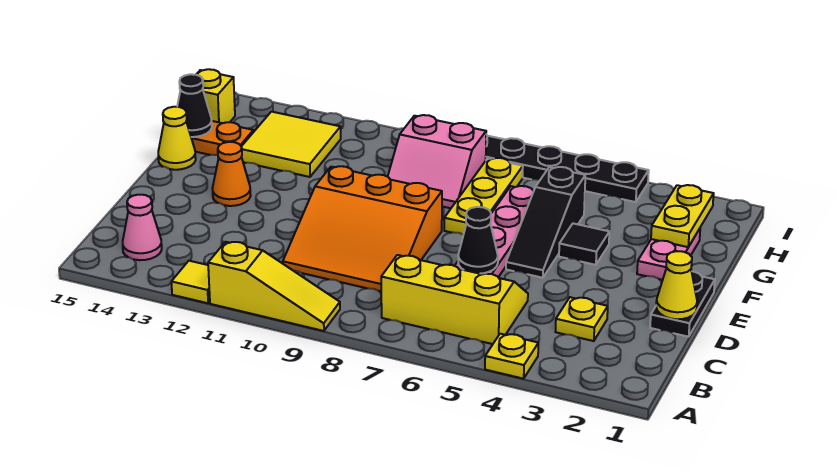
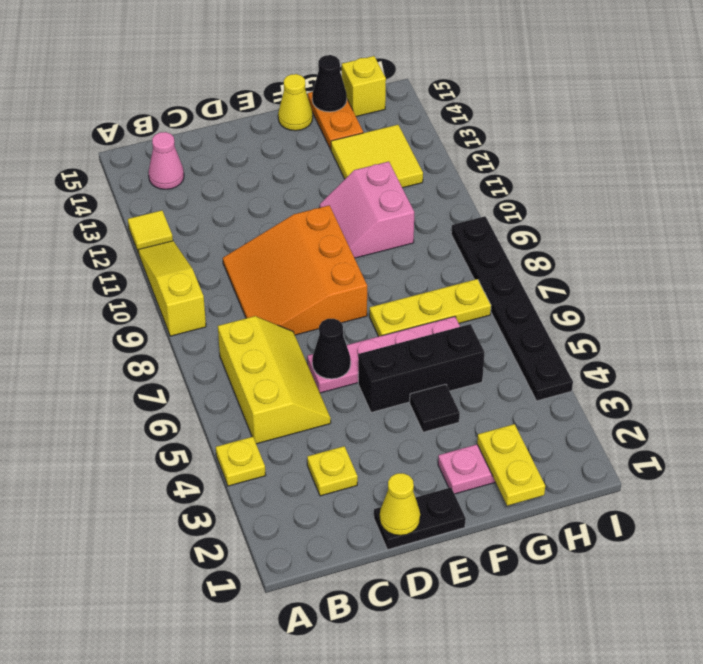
yellow 1x3 slope [208,242,340,331] -> yellow 1x3 slope turned to [138,241,206,336]
black 1x3 slope [506,167,585,278] -> black 1x3 brick [358,324,485,413]
orange 1x1 cone [212,142,251,206] -> none
yellow 1x2 plate [651,185,714,247] -> yellow 1x2 plate turned to [477,424,545,506]
pink 2x2 slope [388,115,486,208] -> pink 2x2 slope moved to [320,162,414,258]

